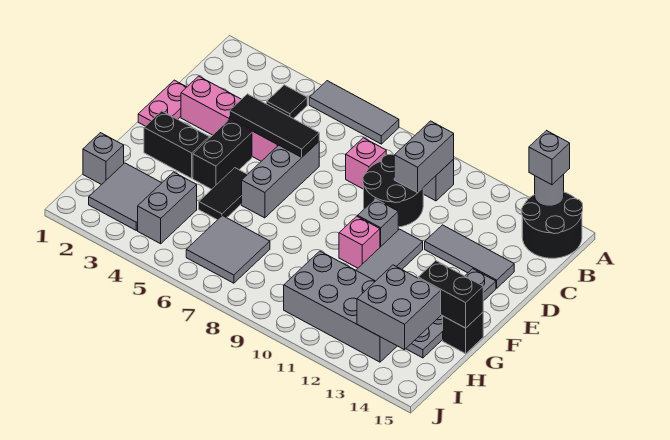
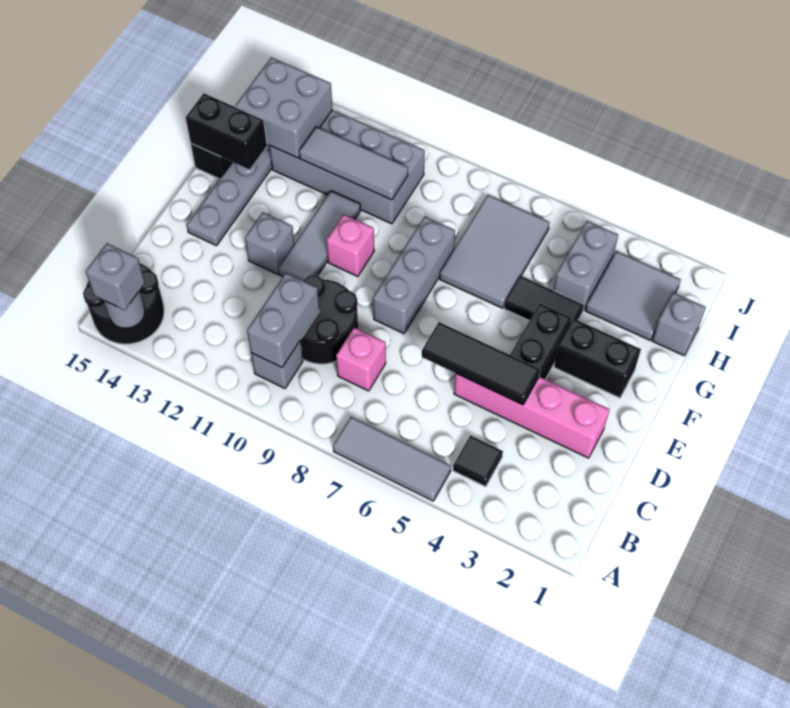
pink 1x2 plate [138,80,186,126] -> none
grey 1x3 brick [242,142,319,218] -> grey 1x3 brick moved to [373,217,455,334]
grey 1x3 tile [425,225,514,288] -> grey 1x3 tile moved to [299,127,408,200]
grey 1x1 brick [358,199,398,247] -> grey 1x1 brick moved to [245,213,294,274]
black 1x2 tile [199,168,248,220] -> black 1x2 tile turned to [504,276,584,322]
grey 2x2 tile [186,216,270,283] -> grey 2x3 tile [440,195,550,308]

